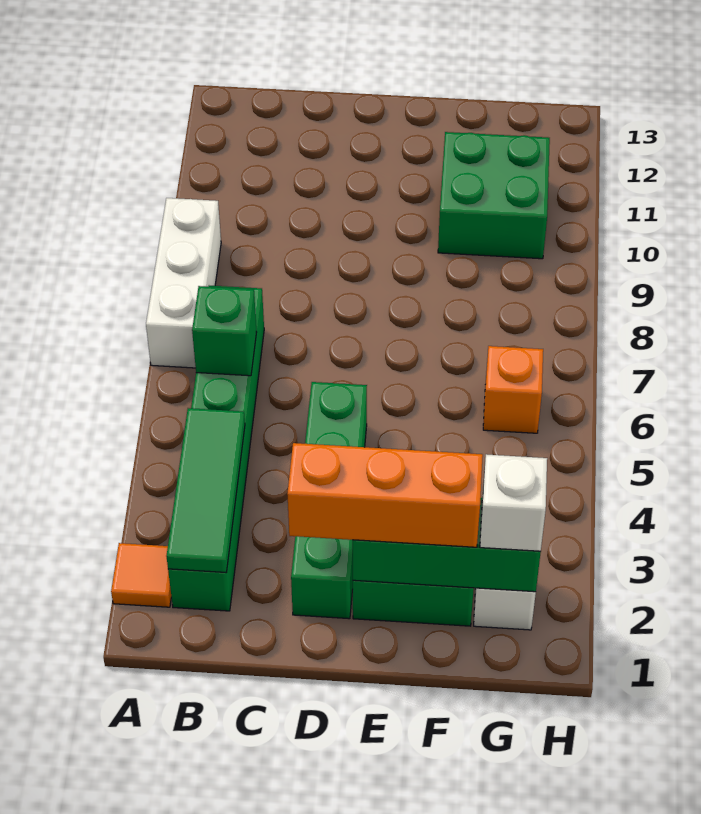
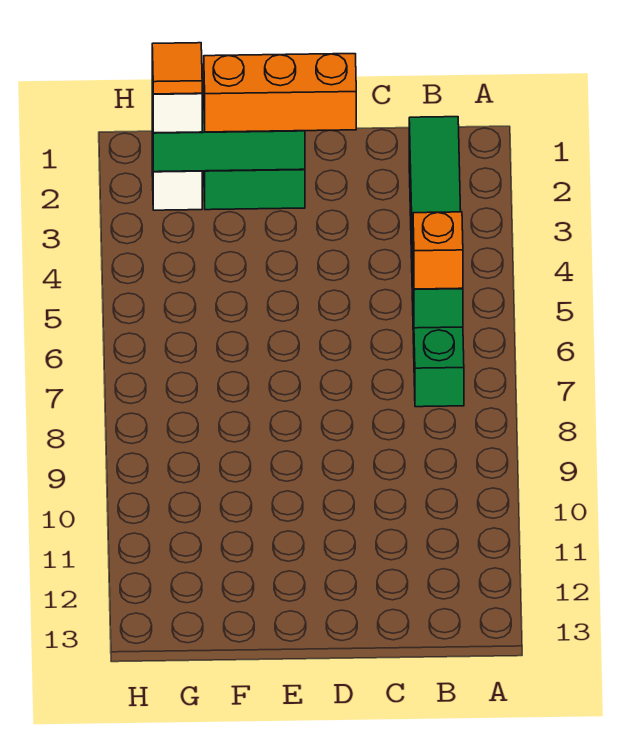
orange 1x1 tile [111,543,171,607] -> orange 1x1 tile moved to [152,43,202,94]
white 1x3 brick [146,198,221,368] -> none
green 1x4 brick [291,382,367,619] -> none
green 2x2 brick [438,132,550,259] -> none
orange 1x1 brick [483,346,543,433] -> orange 1x1 brick moved to [413,212,463,289]

